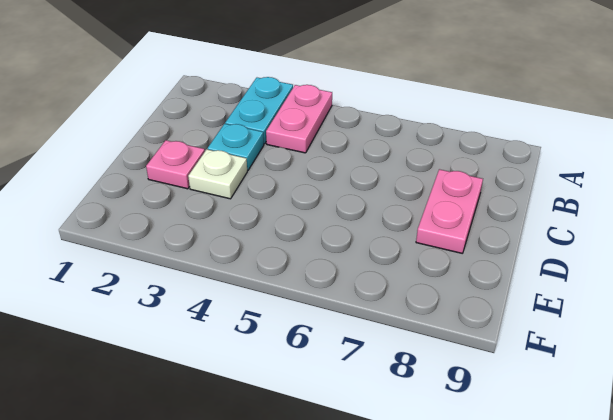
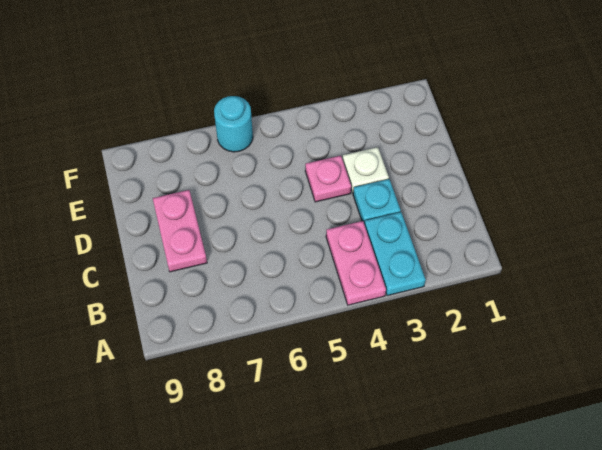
pink 1x1 plate [146,140,205,189] -> pink 1x1 plate moved to [305,156,351,202]
none -> cyan 1x1 round brick [214,96,253,152]

